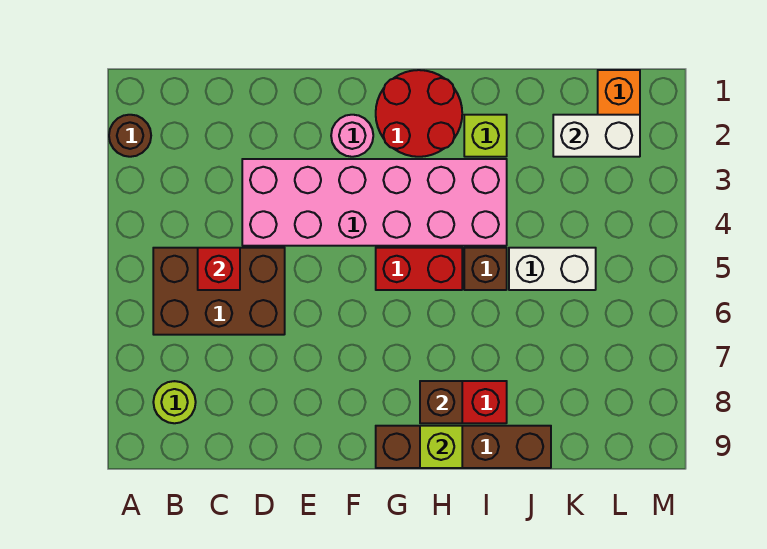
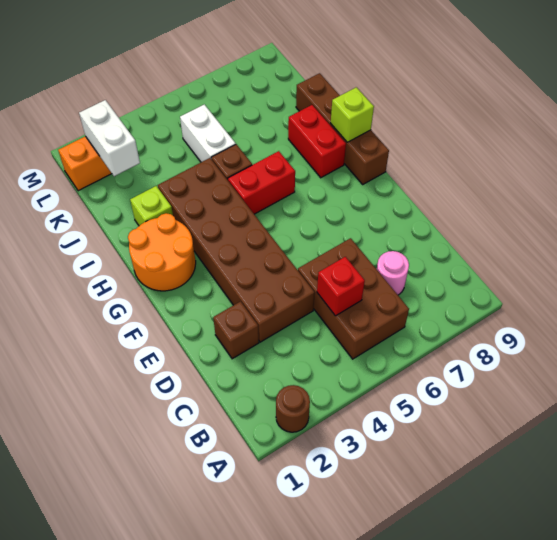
lime 1x1 round brick [153,381,196,423] -> none
pink 2x6 brick [242,159,507,246] -> brown 2x6 brick [158,158,315,342]
pink 1x1 round brick [331,115,373,157] -> pink 1x1 round brick moved to [377,251,409,295]
red 2x2 round brick [376,70,462,157] -> orange 2x2 round brick [128,213,196,291]
red 1x2 brick [376,248,462,290] -> red 1x2 brick turned to [228,151,295,214]
brown 1x1 brick [420,381,462,423] -> brown 1x1 brick moved to [213,301,259,359]

